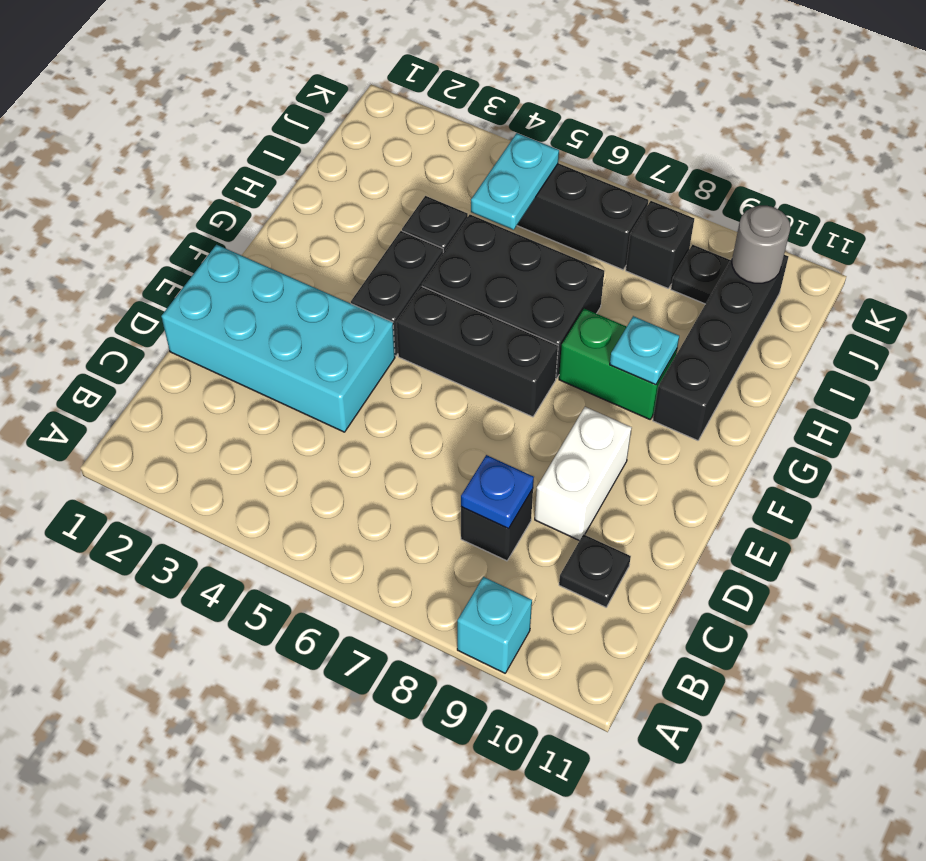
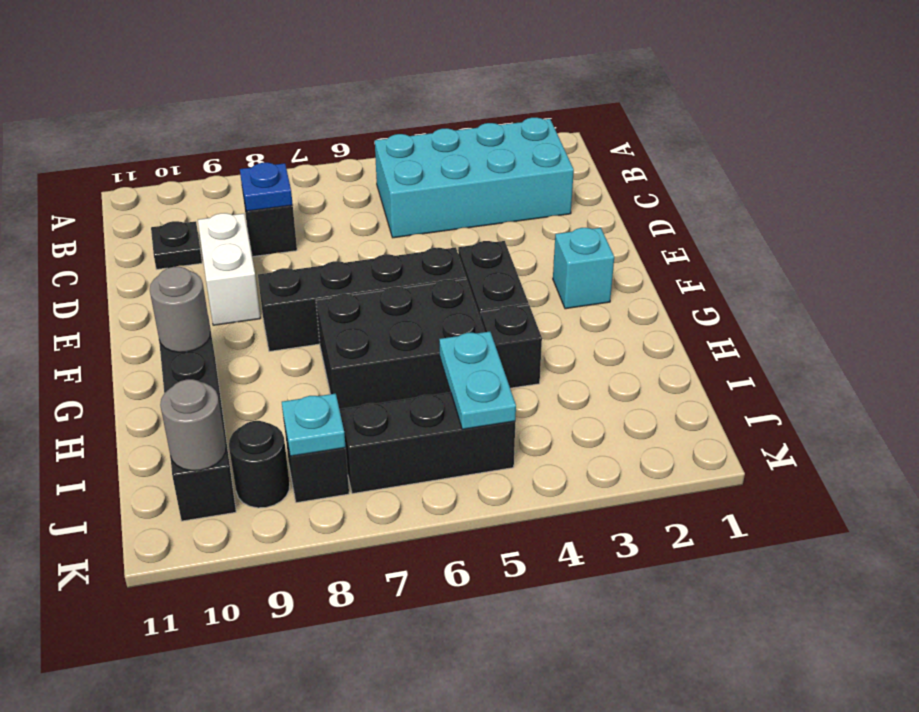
cyan 1x1 brick [457,577,532,673] -> cyan 1x1 brick moved to [553,228,614,309]
cyan 2x4 brick [161,245,395,432] -> cyan 2x4 brick moved to [375,118,574,238]
black 1x3 brick [397,286,558,417] -> black 1x4 brick [258,247,466,351]
green 1x2 brick [559,309,677,419] -> none
cyan 1x1 plate [610,316,679,385] -> cyan 1x1 plate moved to [282,393,346,456]
none -> grey 1x1 round brick [150,267,210,352]
black 1x1 plate [671,245,731,304] -> black 1x1 round brick [229,421,290,508]

